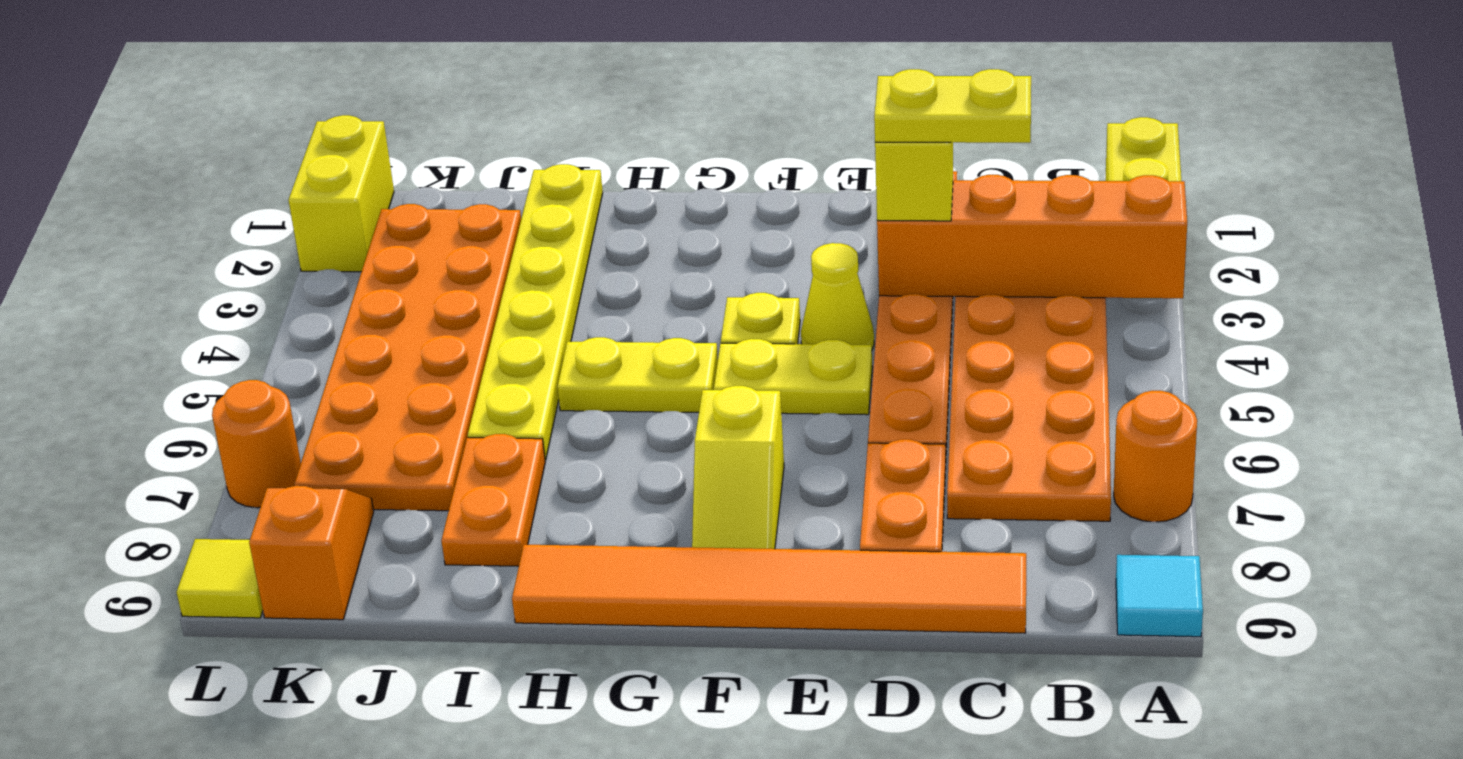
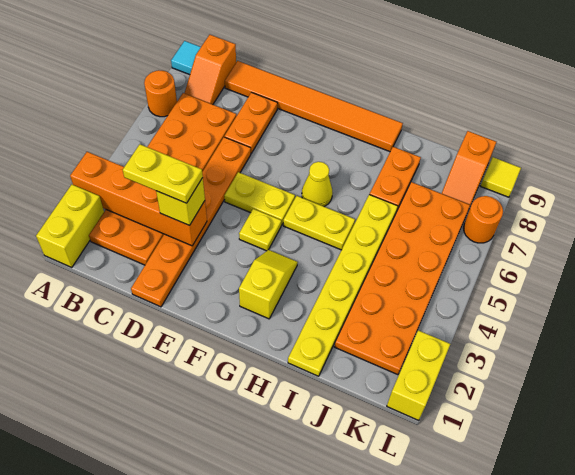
none -> orange 1x2 slope [184,35,236,104]
yellow 1x1 cone [801,243,874,349] -> yellow 1x1 cone moved to [302,162,332,207]
yellow 1x2 slope [692,386,784,549] -> yellow 1x2 slope moved to [239,250,298,319]

